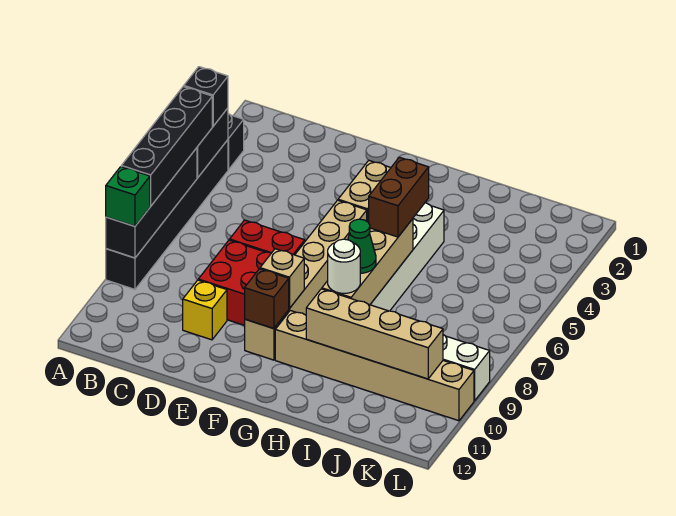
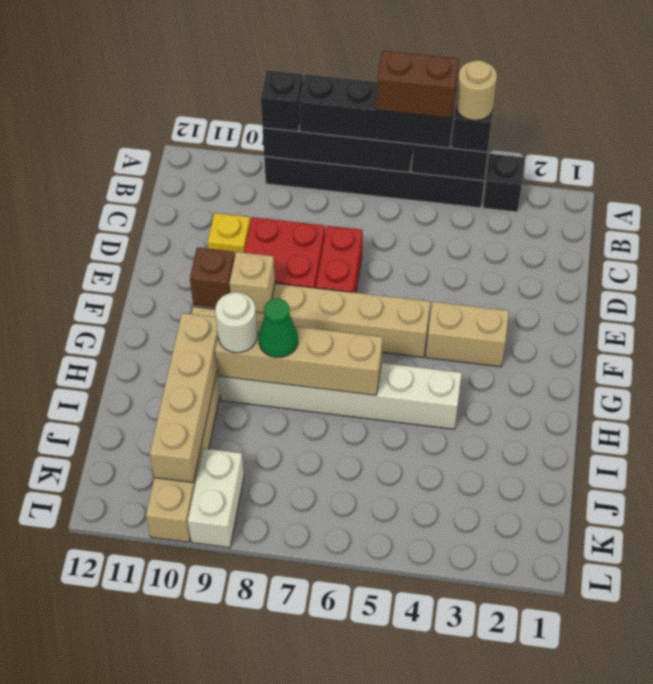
none -> tan 1x1 round brick [456,60,497,120]
green 1x1 brick [106,167,150,226] -> black 1x1 brick [261,70,303,132]
brown 1x2 brick [369,157,429,237] -> brown 1x2 brick moved to [376,51,459,118]

